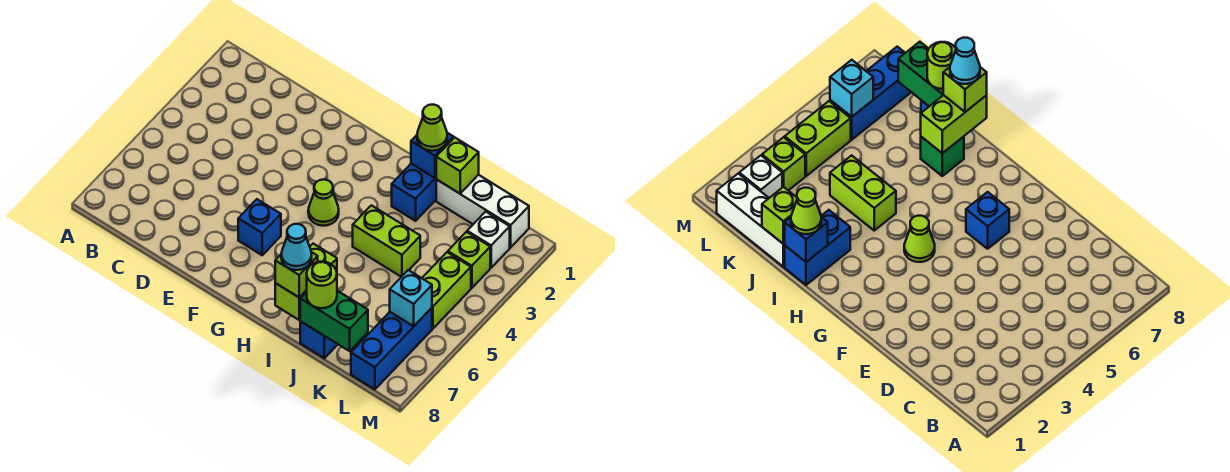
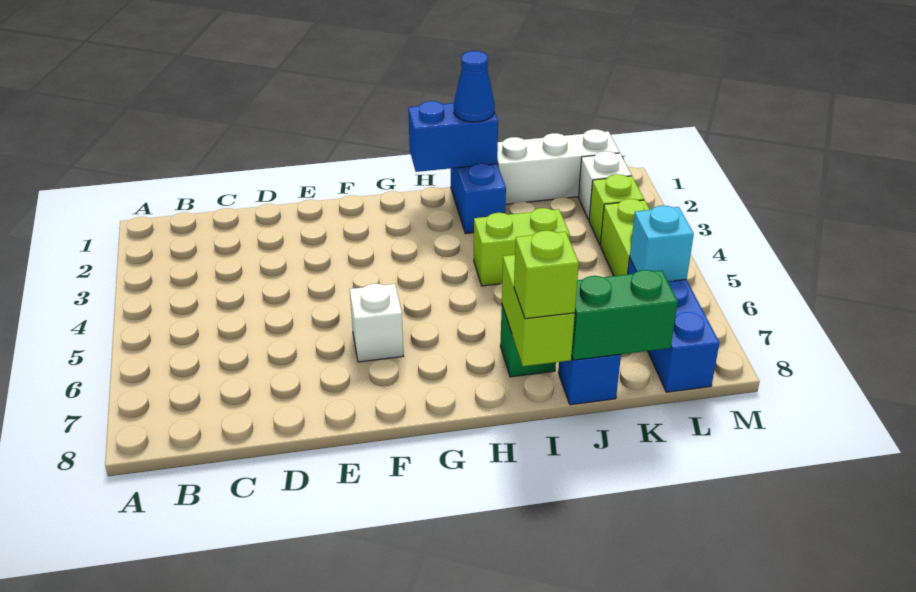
blue 1x1 brick [238,199,281,255] -> white 1x1 brick [350,284,403,362]
lime 1x1 cone [308,179,339,226] -> none
blue 1x1 brick [411,133,453,178] -> blue 1x2 brick [408,101,498,172]
lime 1x1 cone [417,104,447,151] -> blue 1x1 cone [454,51,495,122]
cyan 1x1 cone [281,224,312,270] -> none
lime 1x1 brick [436,137,479,194] -> none
lime 1x1 round brick [307,262,337,308] -> none

